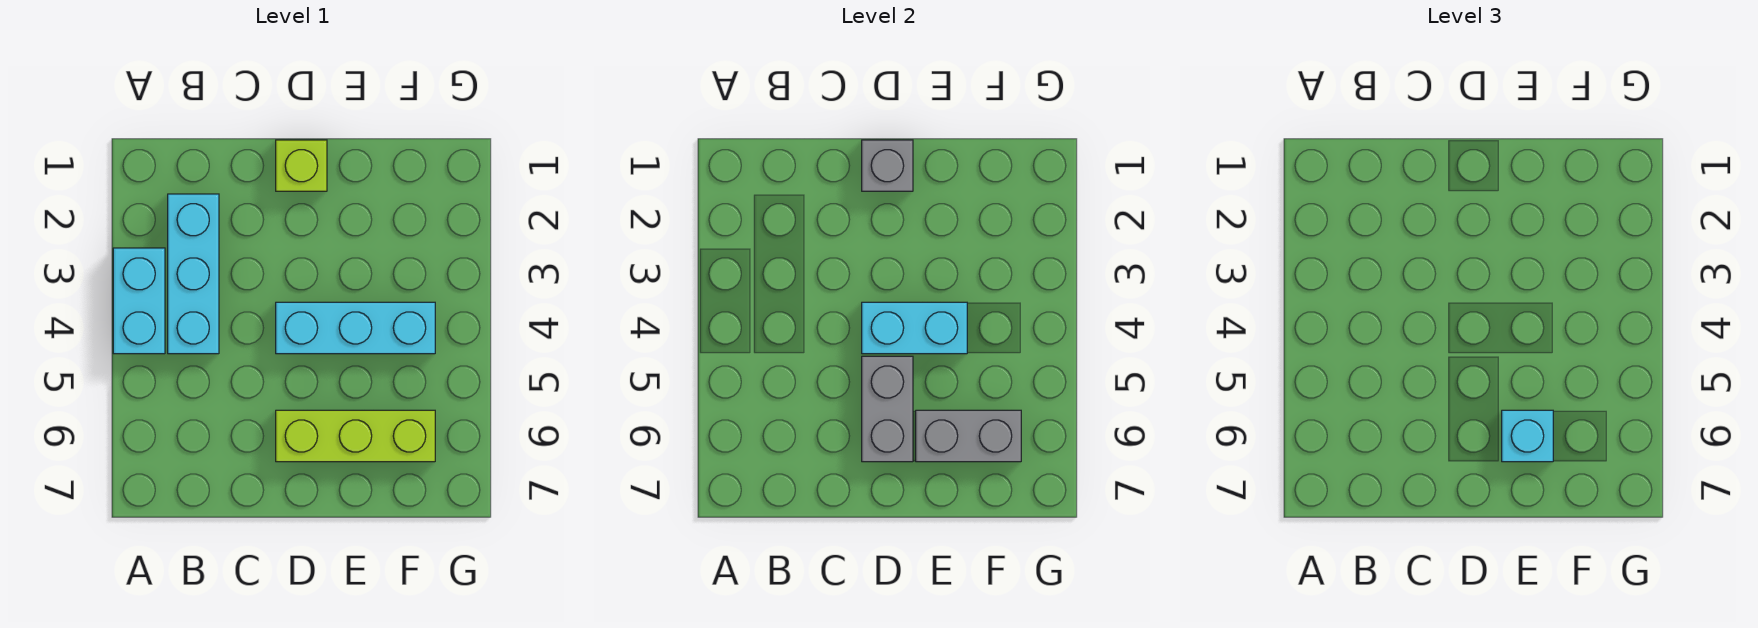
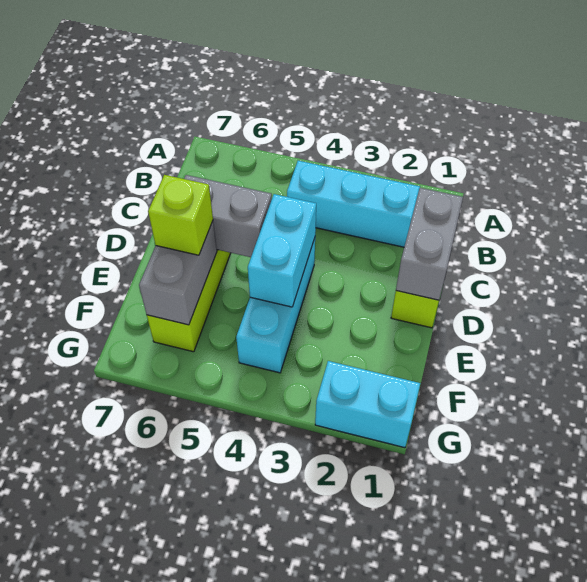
cyan 1x2 brick [113,248,165,354] -> cyan 1x2 brick moved to [315,361,420,448]
grey 1x1 brick [862,140,913,191] -> grey 1x2 brick [396,188,463,300]
cyan 1x1 brick [1502,410,1553,462] -> lime 1x1 brick [148,175,213,255]

